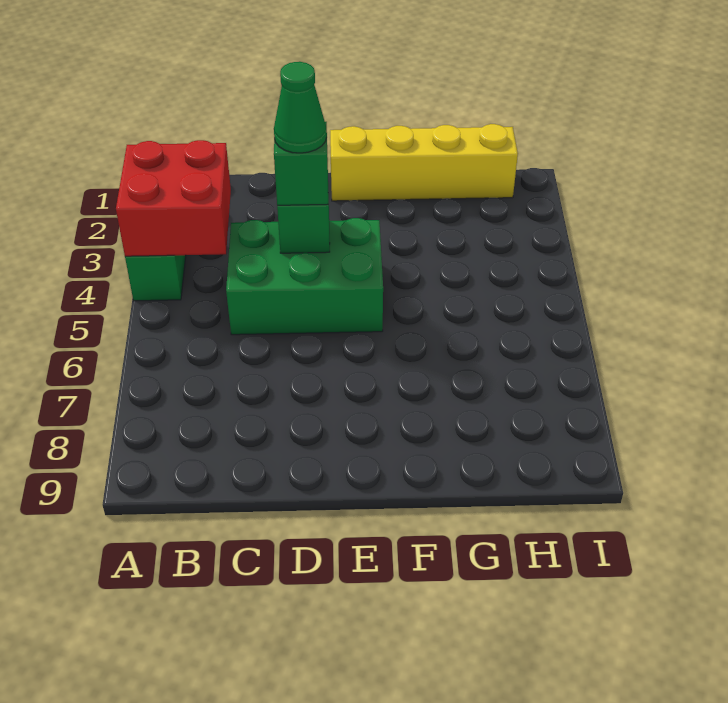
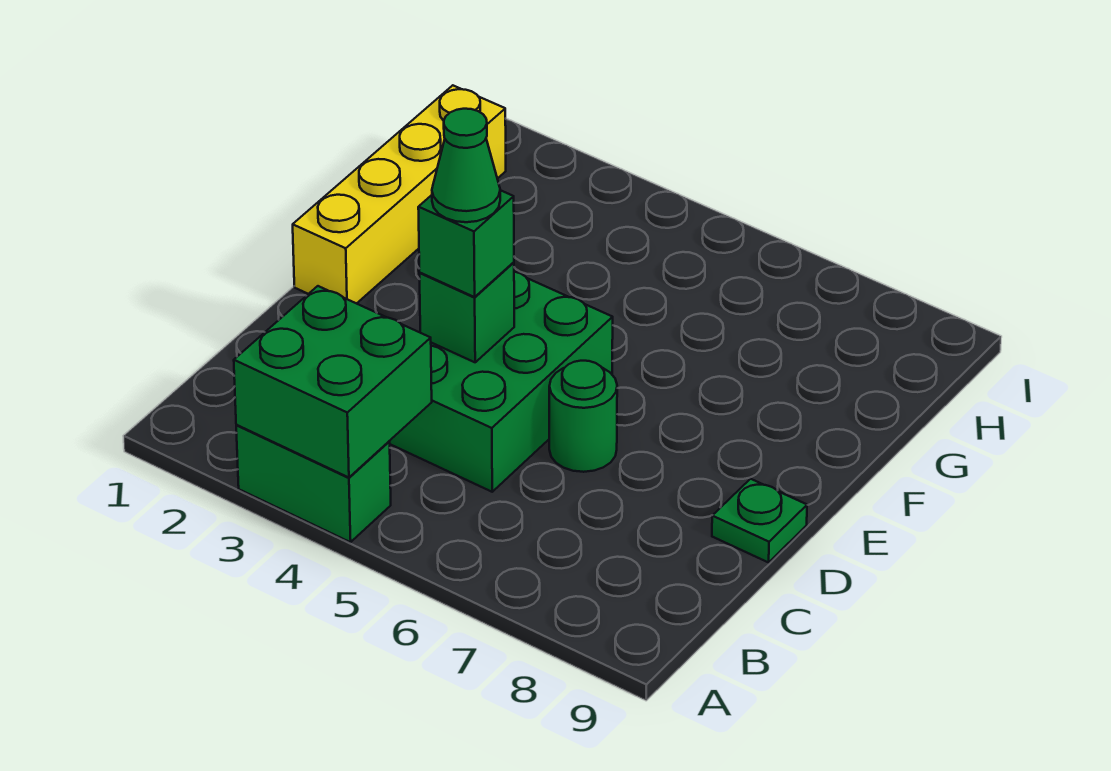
red 2x2 brick [116,140,231,256] -> green 2x2 brick [234,286,432,478]
none -> green 1x1 round brick [549,361,617,472]
none -> green 1x1 plate [712,479,807,562]

